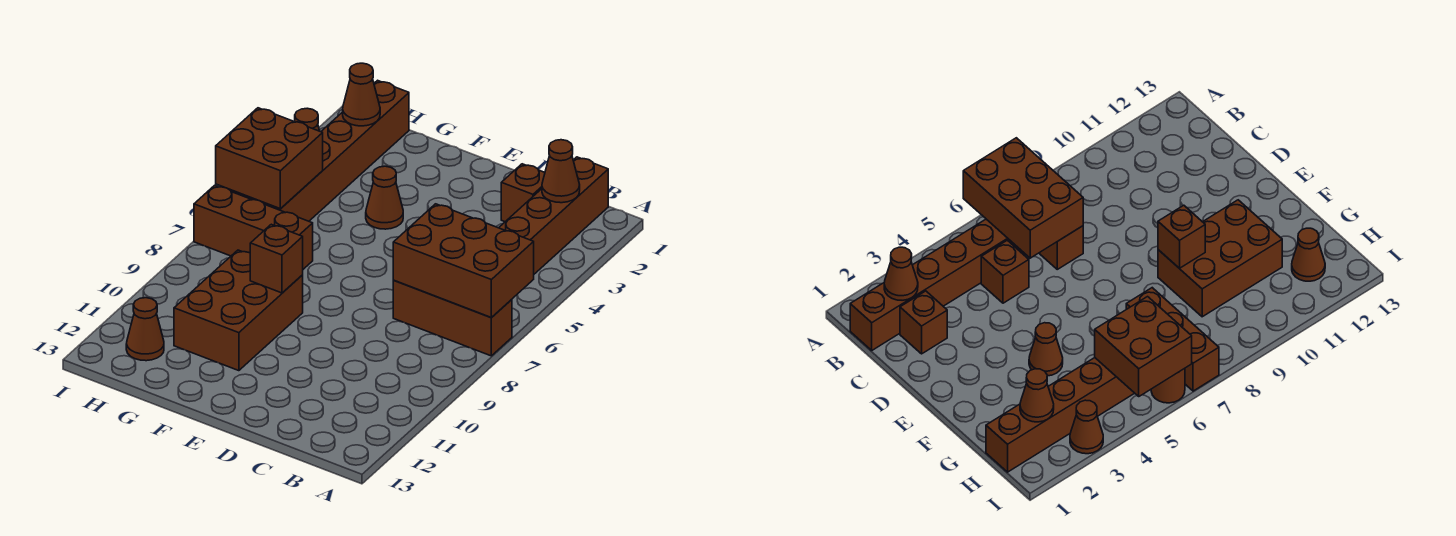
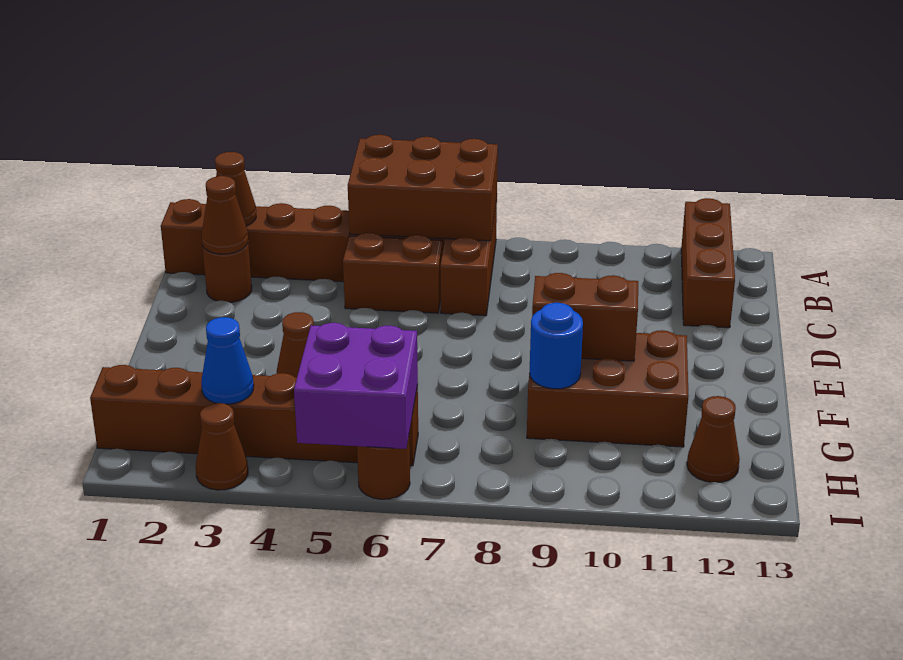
brown 2x3 brick [393,204,534,318] -> brown 2x3 brick turned to [348,135,498,241]
brown 1x1 brick [501,164,545,222] -> brown 1x1 round brick [202,244,252,302]
brown 1x1 brick [981,240,1029,303] -> brown 1x2 brick [343,233,442,313]
brown 1x1 brick [250,224,303,293] -> brown 1x2 brick [532,273,638,361]
brown 1x3 brick [194,185,313,269] -> brown 1x3 brick moved to [681,198,735,328]
none -> blue 1x1 round brick [530,303,583,389]
brown 1x1 cone [343,63,380,126] -> brown 1x1 cone moved to [202,176,248,254]
none -> blue 1x1 cone [201,317,254,404]
brown 2x2 brick [216,108,323,209] -> purple 2x2 brick [294,323,418,449]

